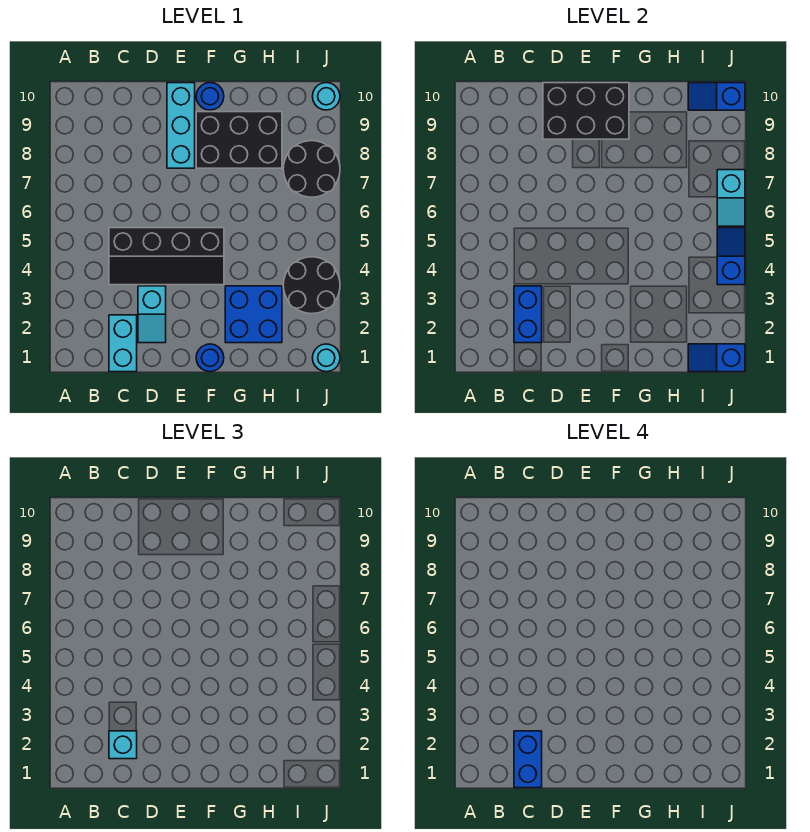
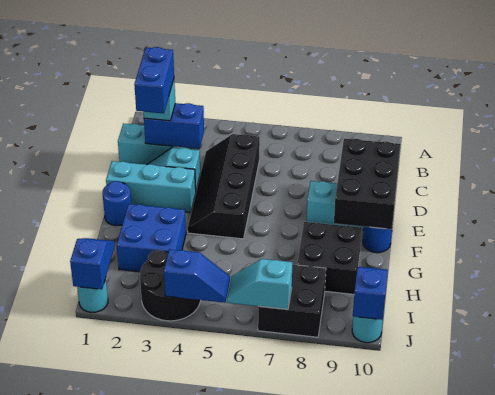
blue 1x2 brick [514,731,542,788] -> blue 1x2 brick turned to [134,47,174,114]
none -> cyan 1x3 brick [106,161,196,213]
black 2x3 brick [196,112,282,168] -> black 2x2 brick [297,222,362,294]
black 2x2 round brick [283,141,340,197] -> black 2x2 brick [258,265,326,337]

